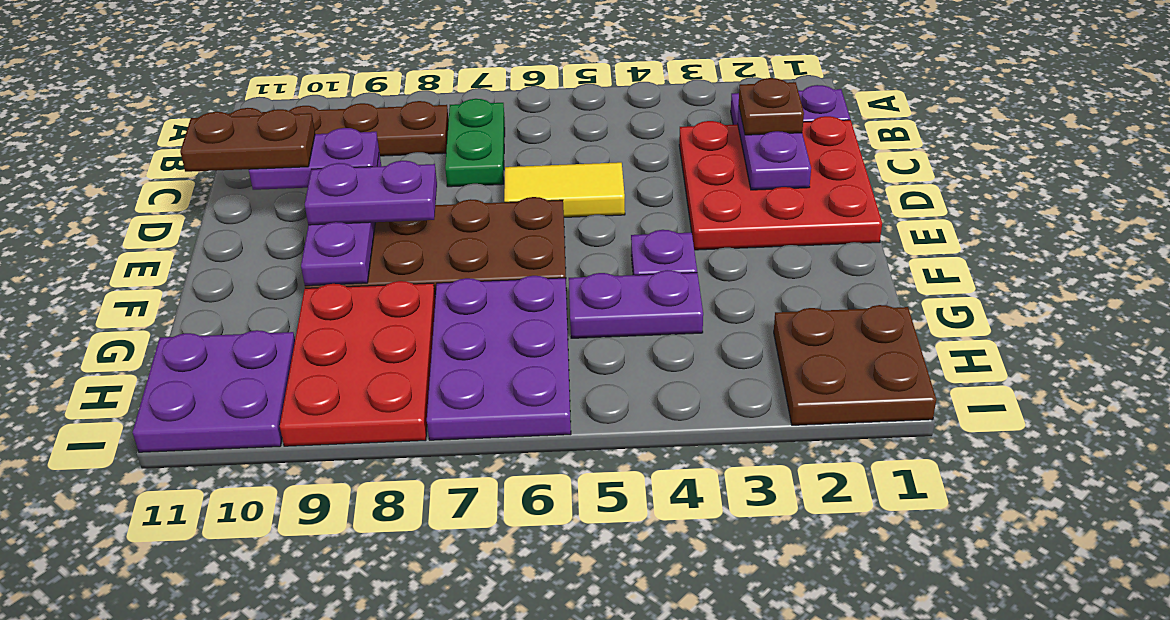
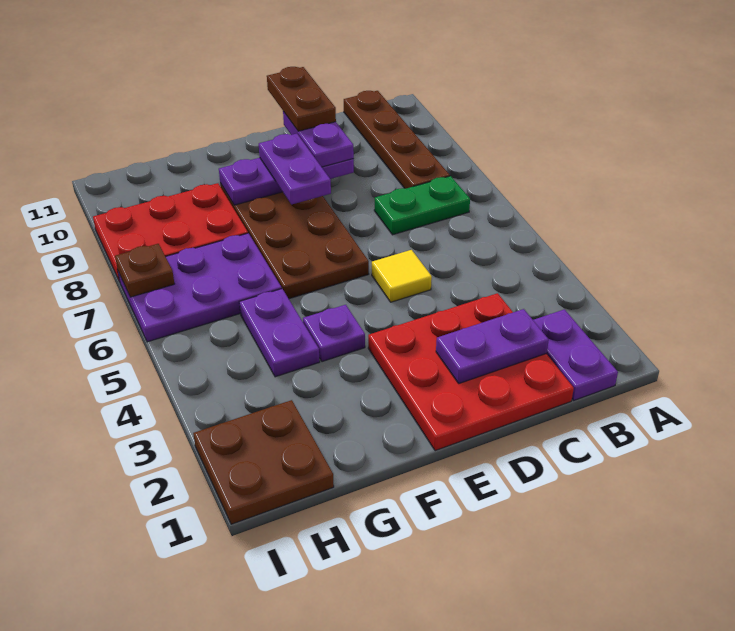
brown 1x1 plate [739,78,804,135] -> brown 1x1 plate moved to [115,244,174,297]
yellow 1x2 tile [504,162,625,217] -> yellow 1x1 tile [372,250,432,302]
purple 2x2 plate [133,330,295,452] -> none

